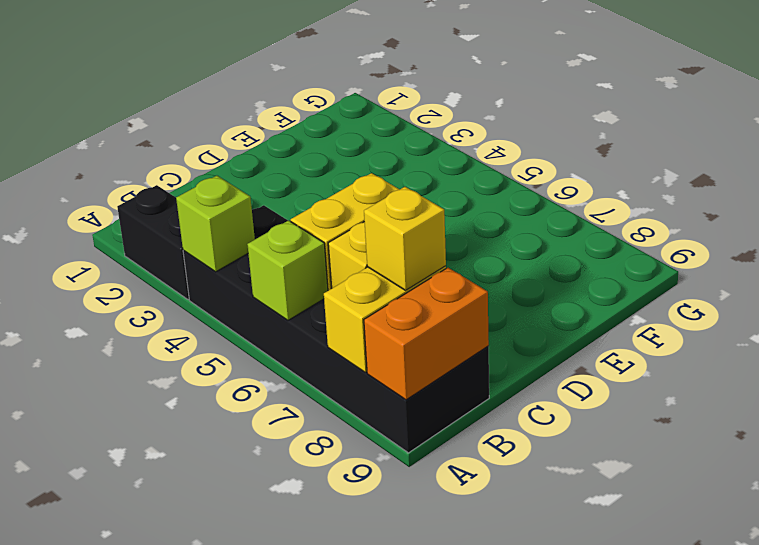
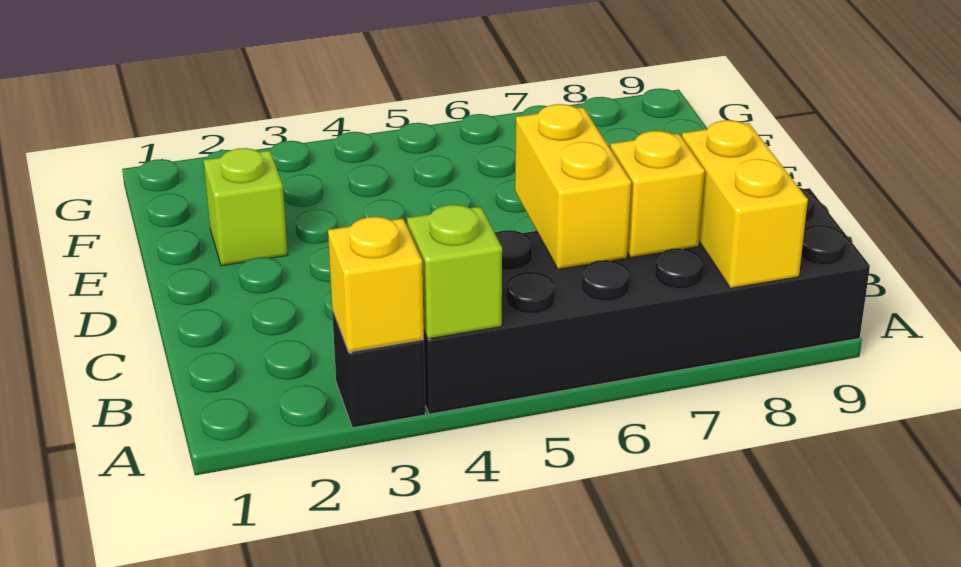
black 1x2 brick [117,185,189,299] -> black 1x1 brick [332,309,425,428]
lime 1x1 brick [247,220,328,320] -> lime 1x1 brick moved to [204,148,288,266]
orange 1x2 brick [364,268,489,400] -> none
yellow 1x1 brick [364,187,446,290] -> yellow 1x1 brick moved to [328,217,424,352]

